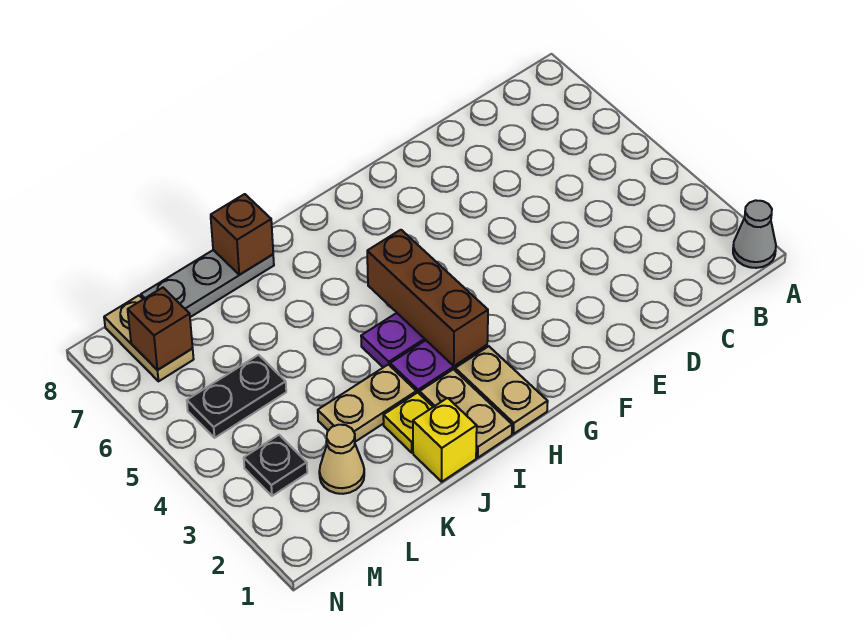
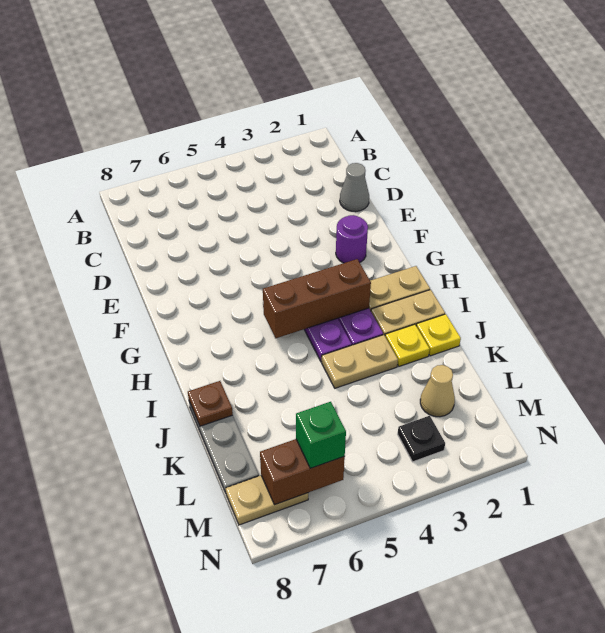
grey 1x1 cone [733,200,776,268] -> grey 1x1 cone moved to [340,163,369,212]
none -> purple 1x1 round brick [336,215,368,263]
yellow 1x1 brick [413,398,477,482] -> yellow 1x1 plate [416,314,461,356]
tan 1x2 plate [318,364,416,442] -> tan 1x2 plate turned to [322,335,398,388]
brown 1x1 brick [211,194,273,275] -> brown 1x1 plate [188,381,233,426]
black 1x2 plate [187,355,286,438] -> none
none -> green 1x1 brick [296,402,346,468]
brown 1x1 brick [128,288,193,370] -> brown 1x2 brick [260,439,345,505]

